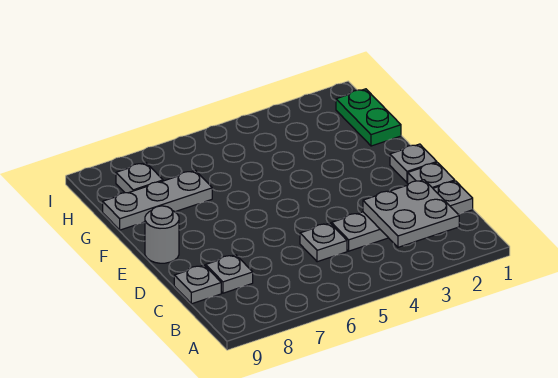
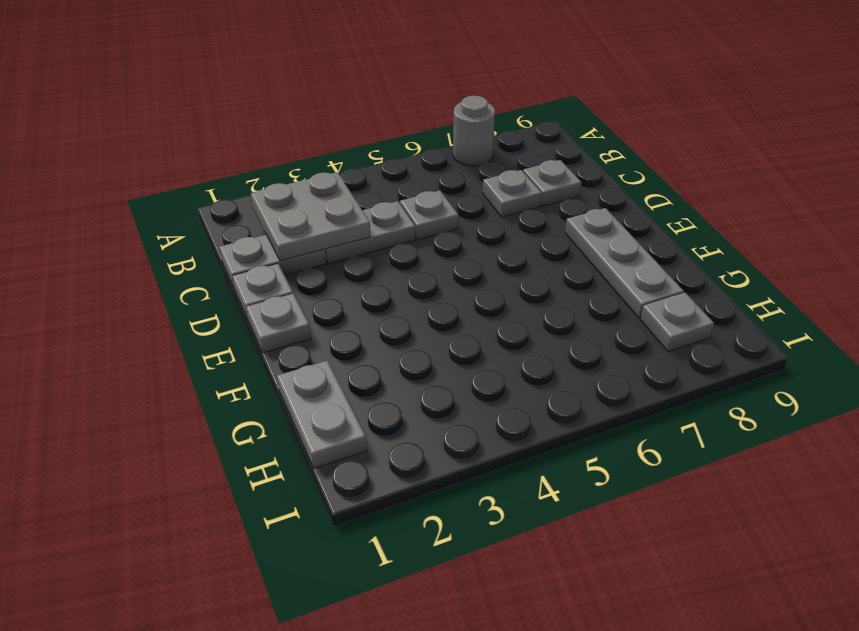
grey 1x1 plate [174,265,221,304] -> grey 1x1 plate moved to [483,170,541,217]
grey 1x1 round brick [145,206,179,263] -> grey 1x1 round brick moved to [453,96,495,166]
green 1x2 plate [336,89,401,146] -> grey 1x2 plate [277,361,367,468]
grey 1x3 plate [103,170,212,230] -> grey 1x3 plate turned to [565,208,684,319]

